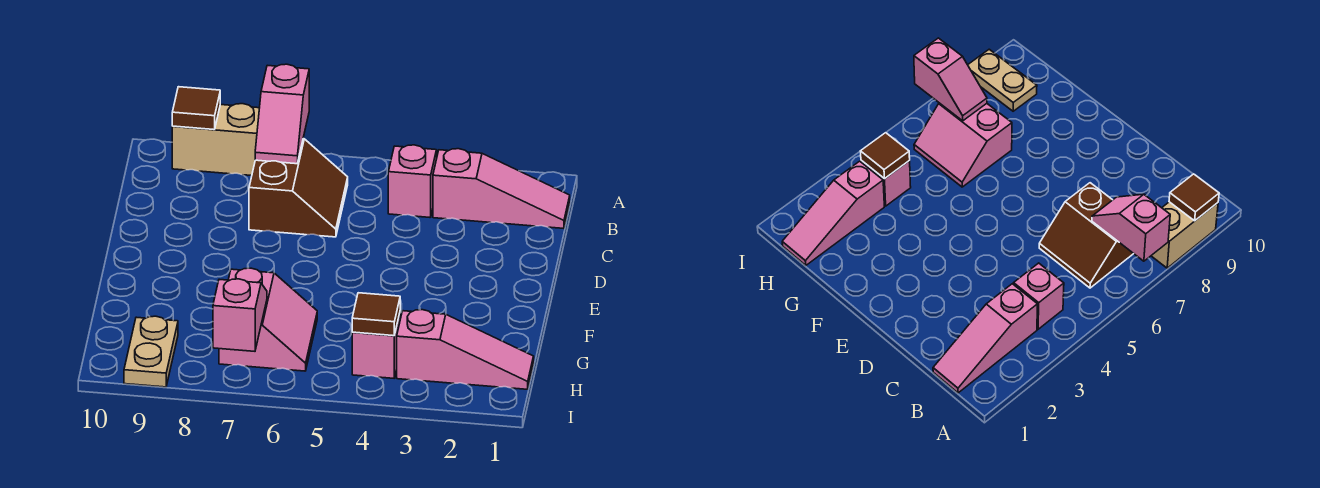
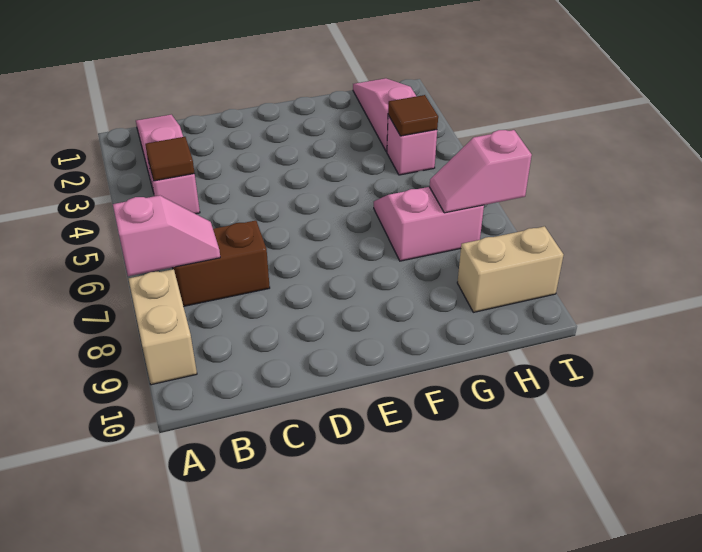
brown 1x1 tile [172,87,220,130] -> brown 1x1 tile moved to [145,137,195,181]
tan 1x2 plate [124,316,178,387] -> tan 1x2 brick [457,226,563,312]

